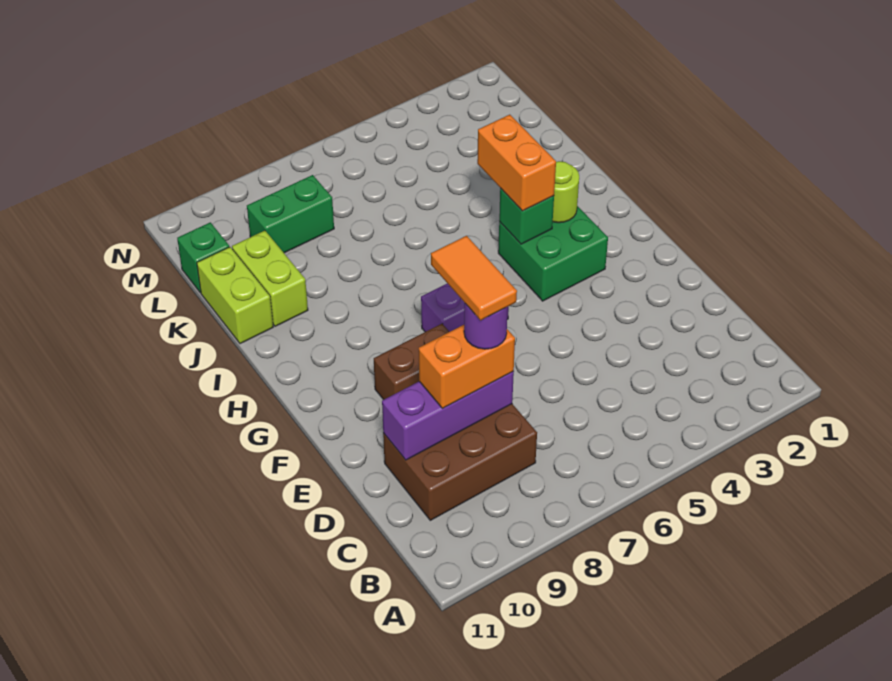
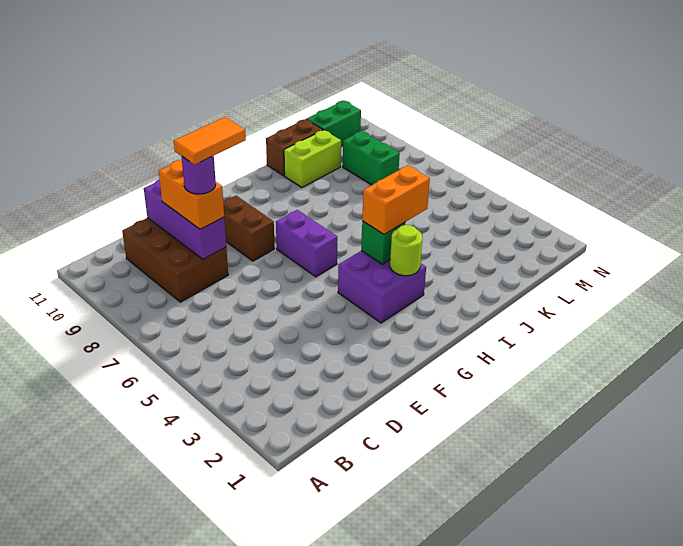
green 2x2 brick [498,206,608,301] -> purple 2x2 brick [338,251,426,323]
lime 1x2 brick [197,247,273,344] -> brown 1x2 brick [266,119,323,176]
green 1x1 brick [177,222,229,293] -> green 1x2 brick [306,101,361,146]

